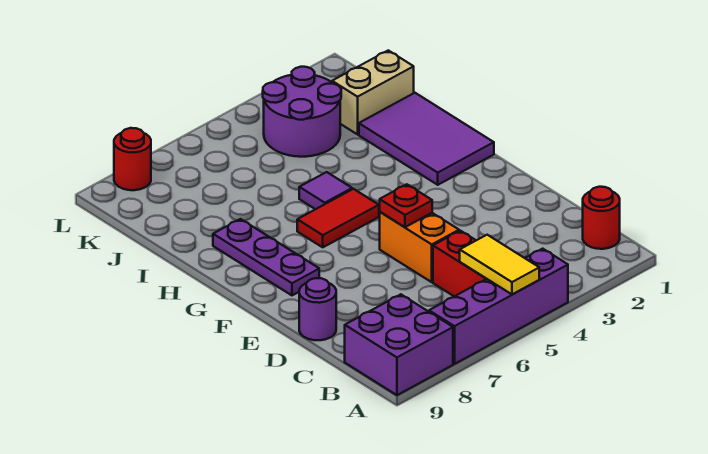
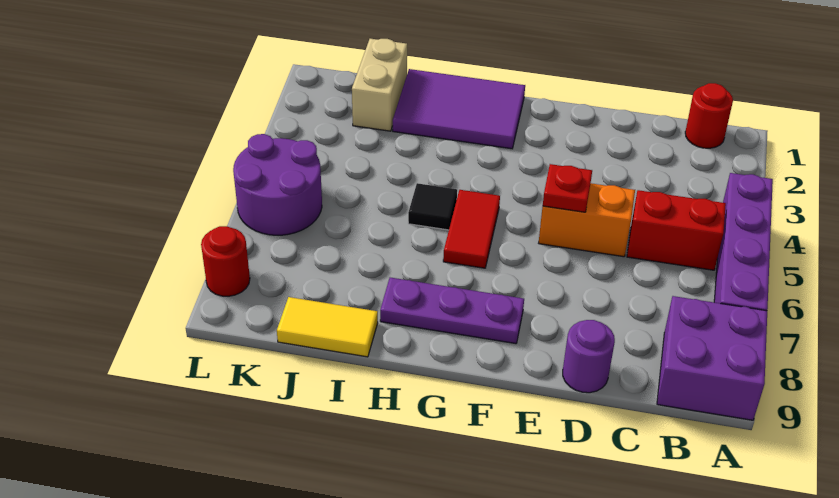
yellow 1x2 tile [460,235,539,295] -> yellow 1x2 tile moved to [277,297,378,357]
purple 1x1 tile [299,172,352,209] -> black 1x1 tile [408,183,457,230]
purple 2x2 round brick [263,67,341,157] -> purple 2x2 round brick moved to [233,134,322,235]

